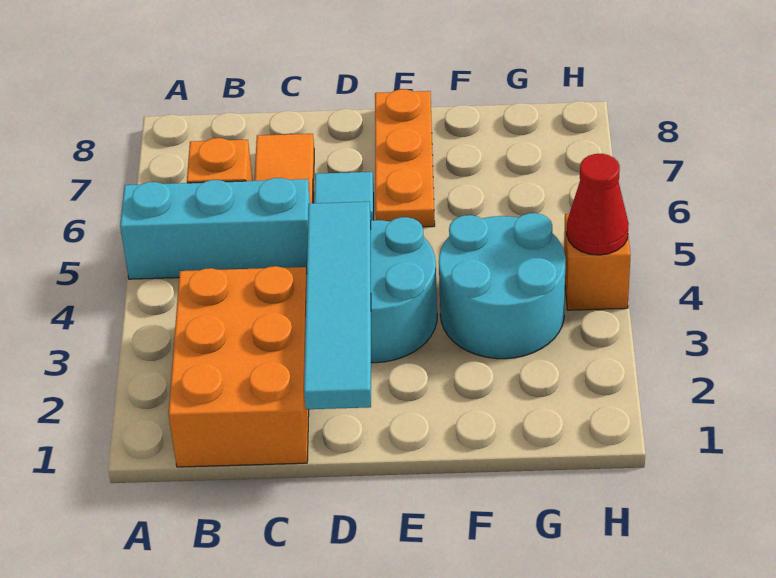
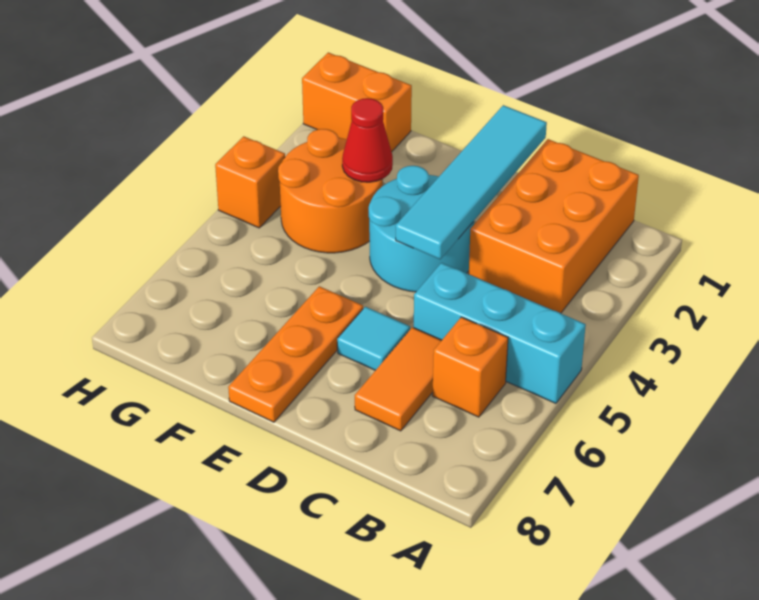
cyan 2x2 round brick [439,213,566,359] -> orange 2x2 round brick [278,129,383,253]
none -> orange 1x2 brick [302,52,412,152]
red 1x1 cone [567,154,629,255] -> red 1x1 cone moved to [342,98,393,182]

